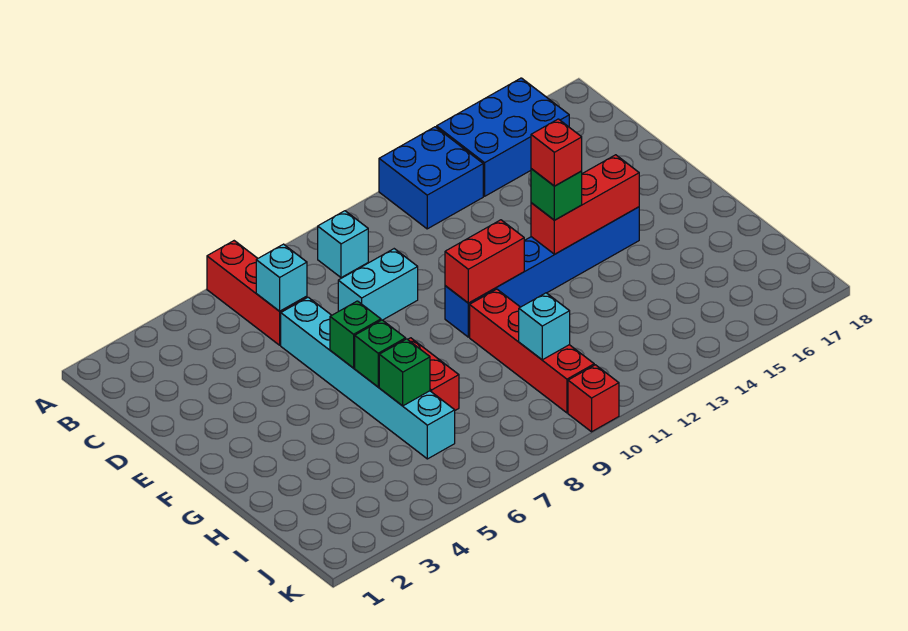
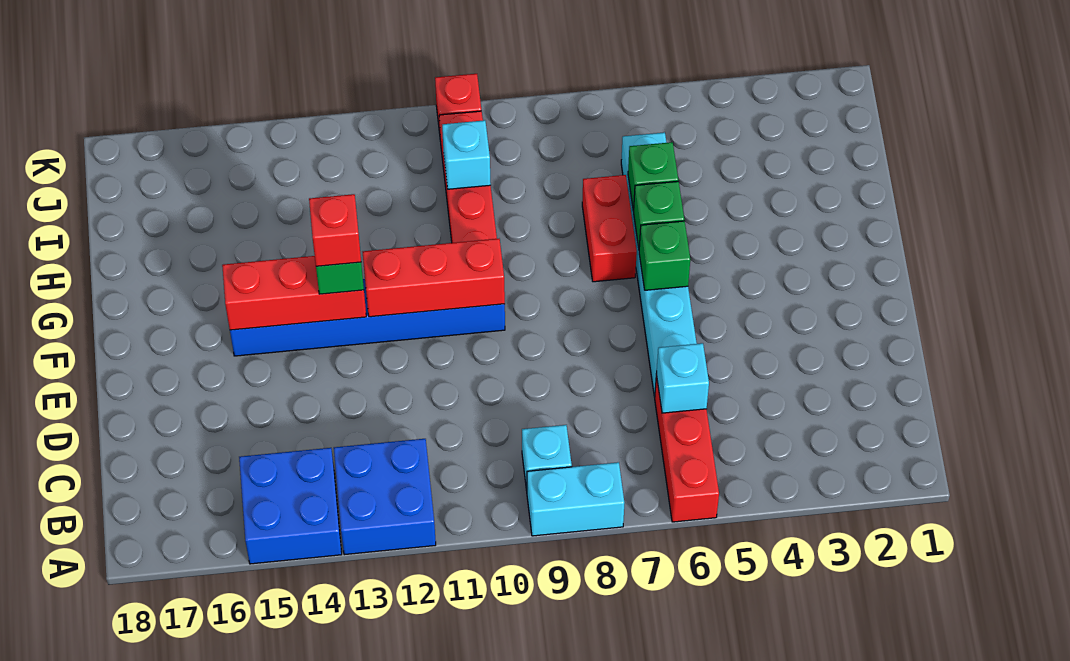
blue 2x3 brick [437,78,569,196] -> blue 2x2 brick [239,448,342,564]
cyan 1x2 brick [338,249,418,320] -> cyan 1x2 brick moved to [527,462,624,536]
red 1x2 brick [445,220,524,303] -> red 1x3 brick [363,239,505,317]

